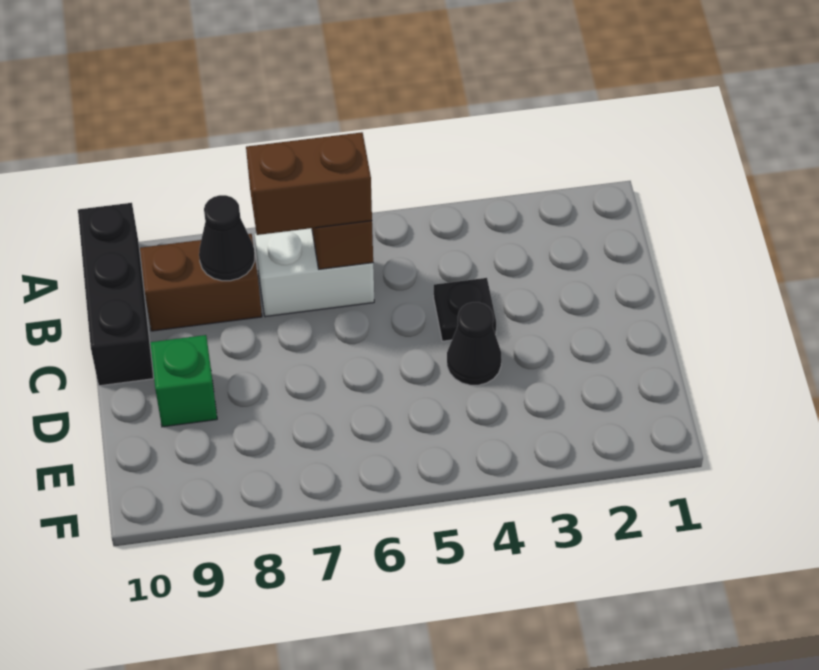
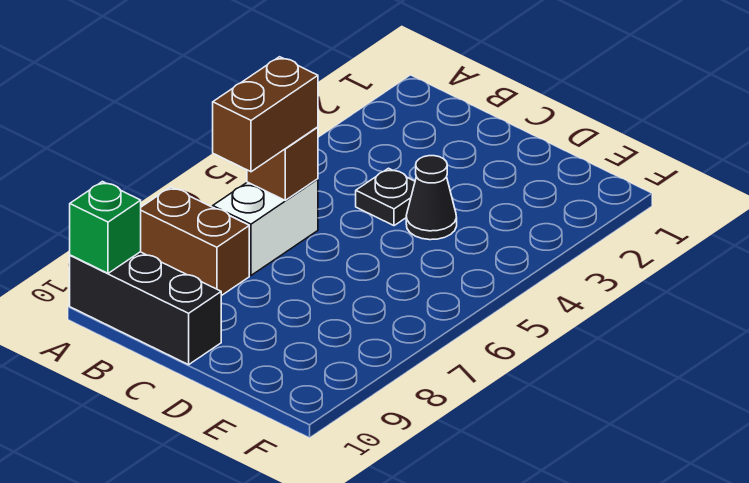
brown 1x2 brick [140,234,262,331] -> brown 1x2 brick turned to [141,187,249,296]
black 1x1 cone [199,195,255,281] -> none
green 1x1 brick [150,335,217,427] -> green 1x1 brick moved to [70,182,141,273]

